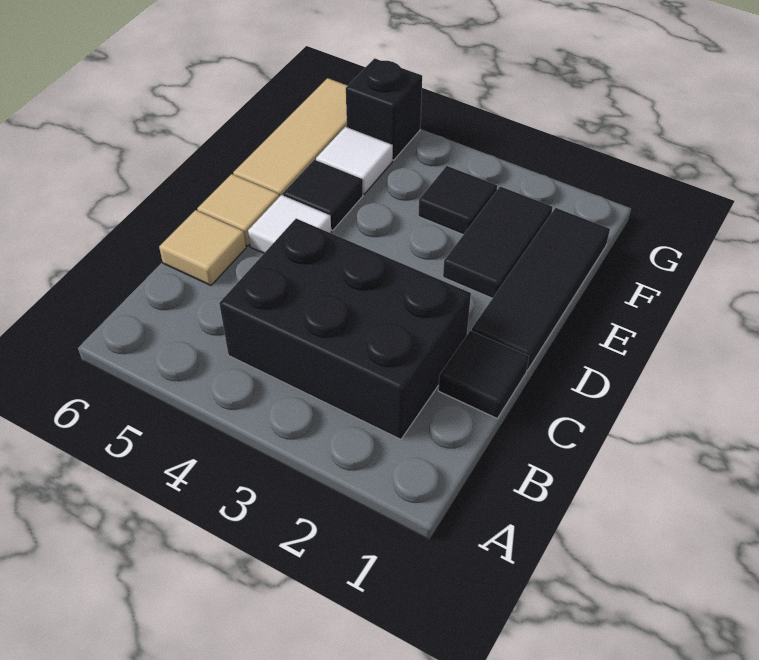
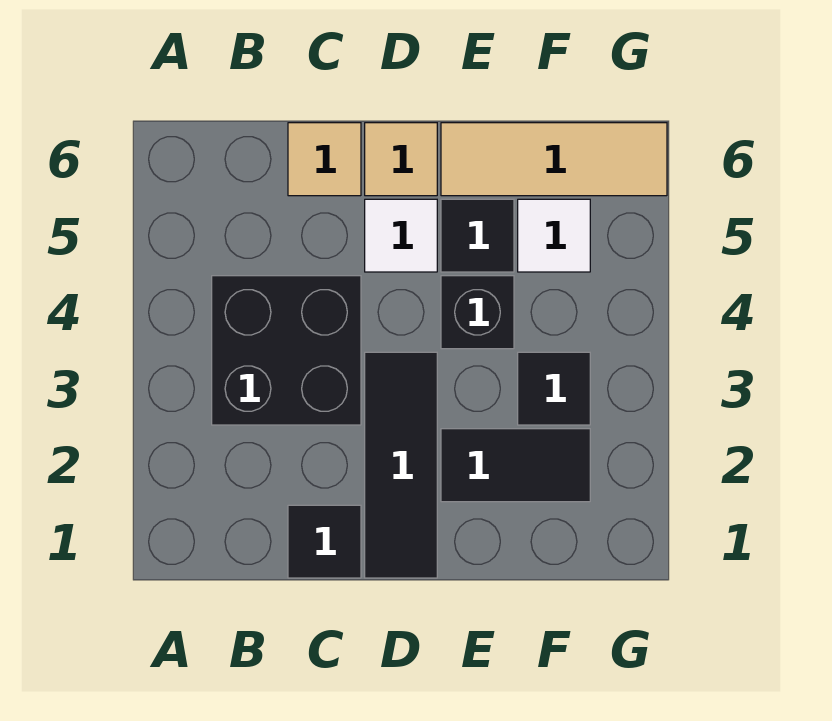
black 2x3 brick [219,219,471,439] -> black 2x2 brick [212,276,361,425]
black 1x3 tile [472,208,610,370] -> black 1x3 tile turned to [365,352,437,578]
black 1x1 brick [346,58,422,160] -> black 1x1 brick moved to [441,276,514,349]

